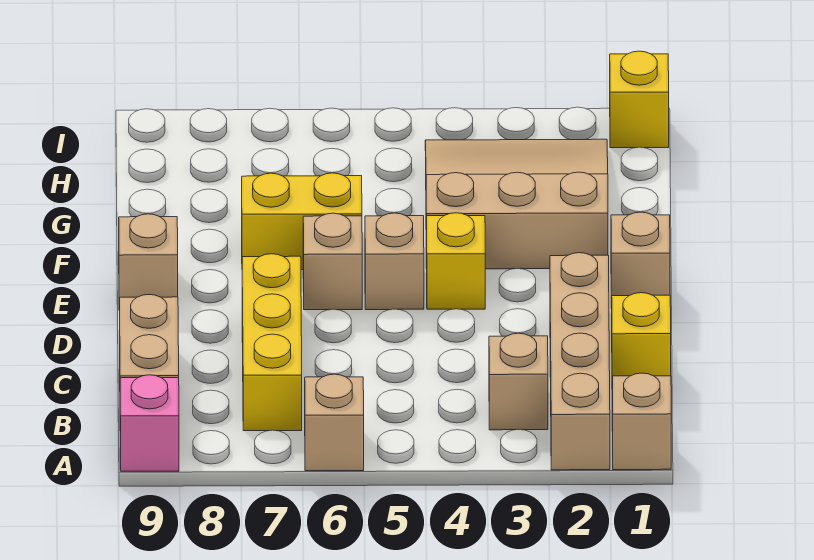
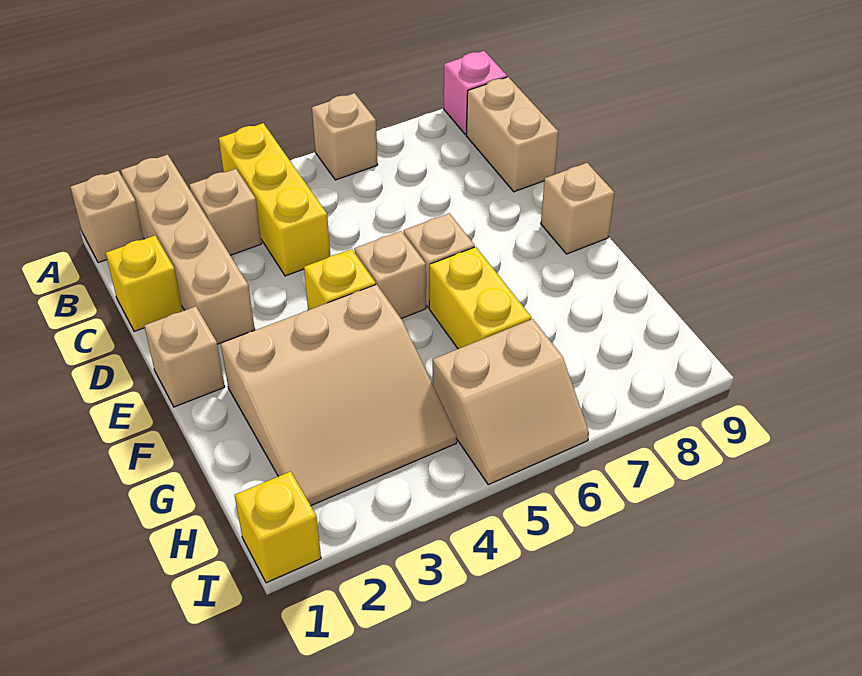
yellow 1x3 brick [242,254,302,431] -> yellow 1x3 brick moved to [219,123,330,276]
yellow 1x2 brick [242,173,362,270] -> yellow 1x2 brick turned to [429,247,531,349]
none -> tan 2x2 slope [433,319,589,485]

